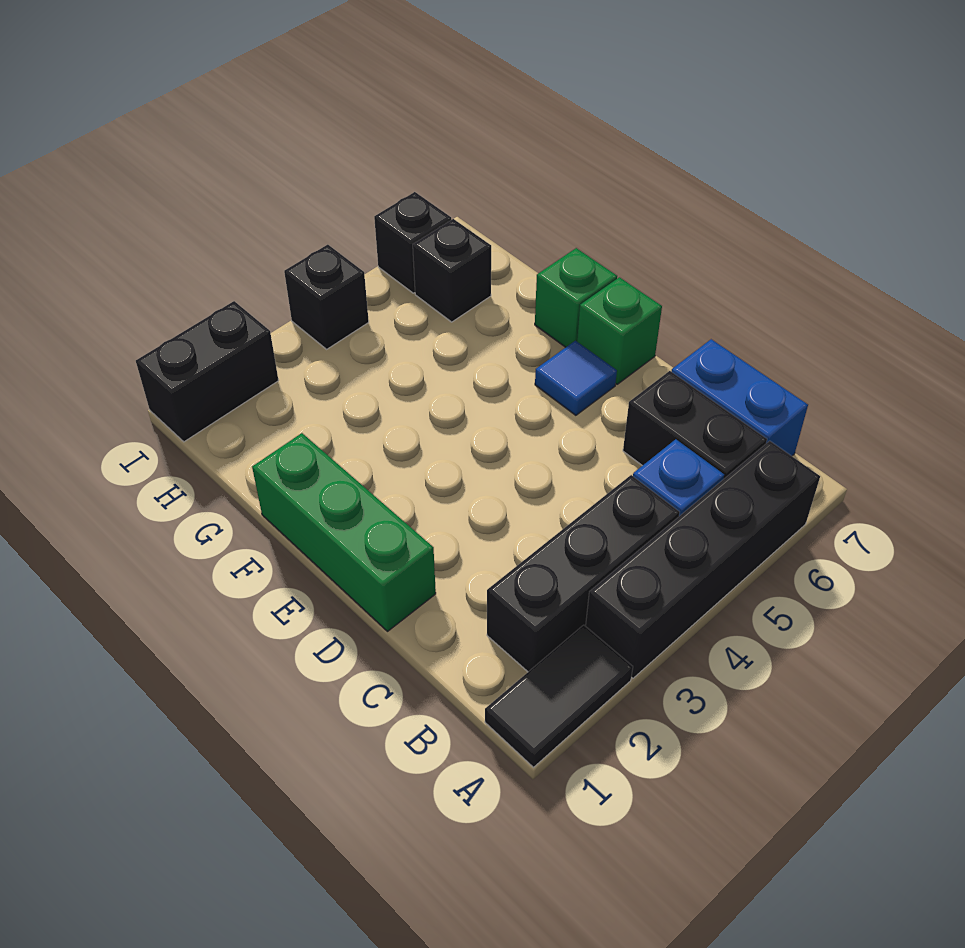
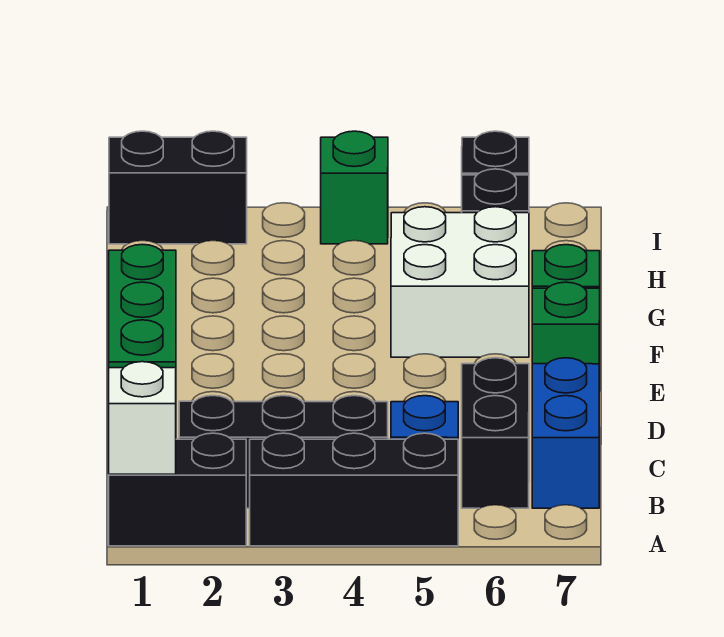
black 1x2 tile [485,625,633,767] -> black 1x2 brick [109,433,246,546]
none -> white 1x1 brick [109,362,176,474]
black 1x4 brick [586,441,820,678] -> black 1x3 brick [250,433,458,546]
blue 1x1 tile [535,340,617,415] -> none
none -> white 2x2 brick [391,207,529,357]
black 1x1 brick [284,245,369,349] -> green 1x1 brick [321,131,388,244]

